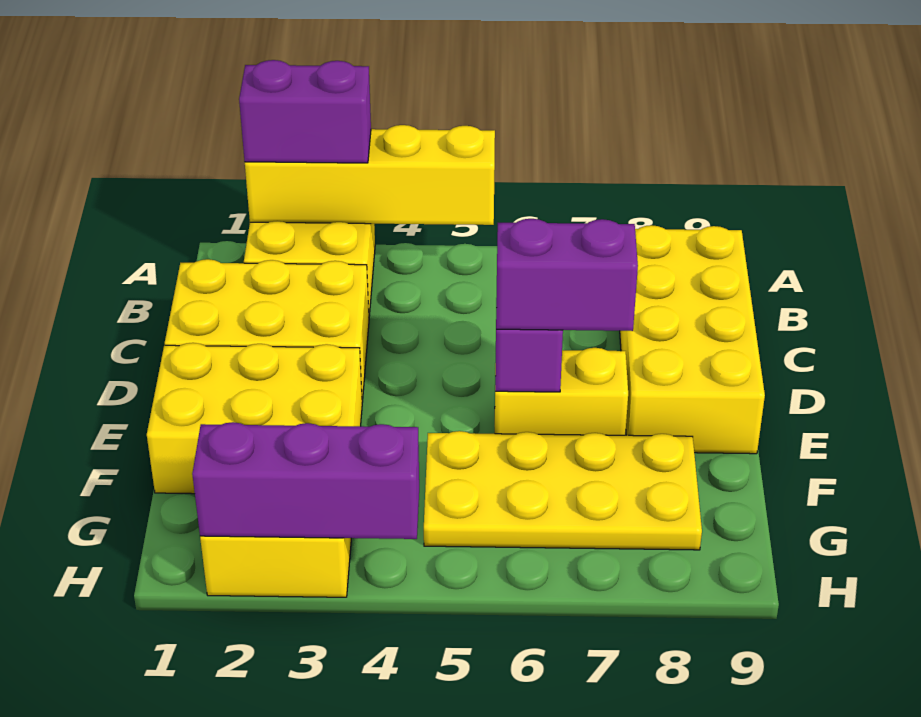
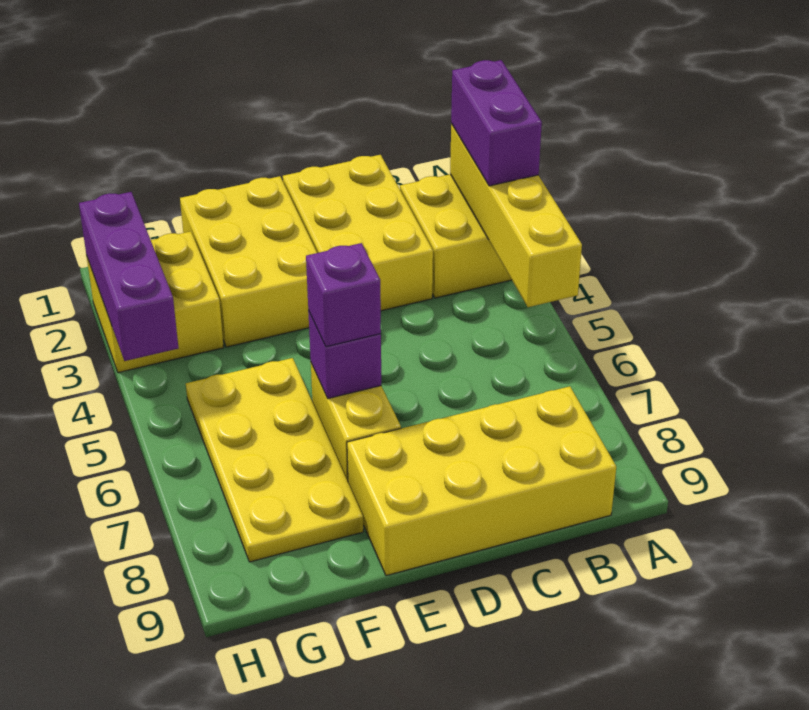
purple 1x2 brick [496,219,638,331] -> purple 1x1 brick [306,243,381,347]

